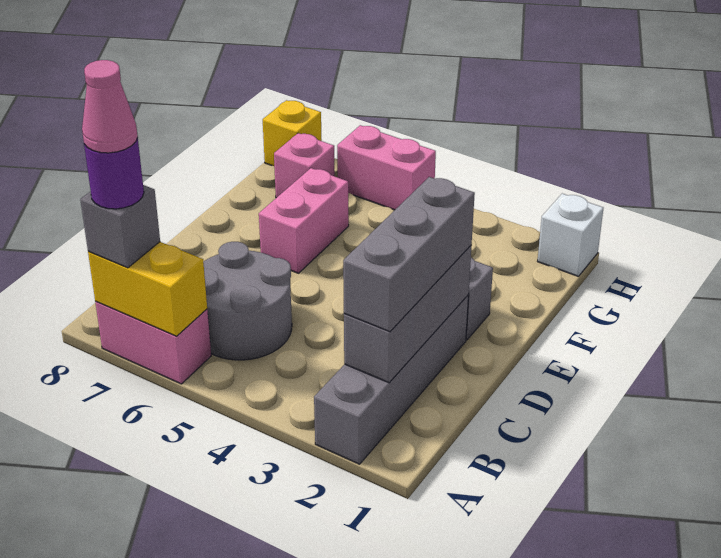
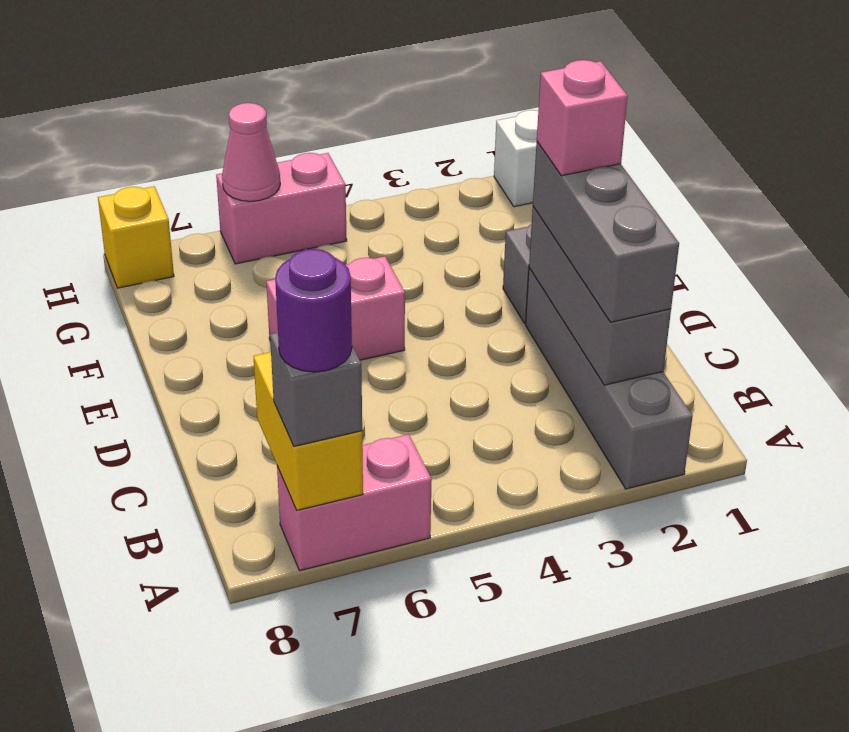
yellow 1x2 brick [88,242,207,336] -> yellow 1x2 brick turned to [254,352,363,510]
pink 1x1 cone [82,60,138,153] -> pink 1x1 cone moved to [222,103,280,201]
grey 2x2 round brick [203,242,292,360] -> none
pink 1x2 brick [259,168,349,273] -> pink 1x2 brick turned to [266,256,405,360]
pink 1x1 brick [274,133,335,198] -> pink 1x1 brick moved to [537,60,628,176]

